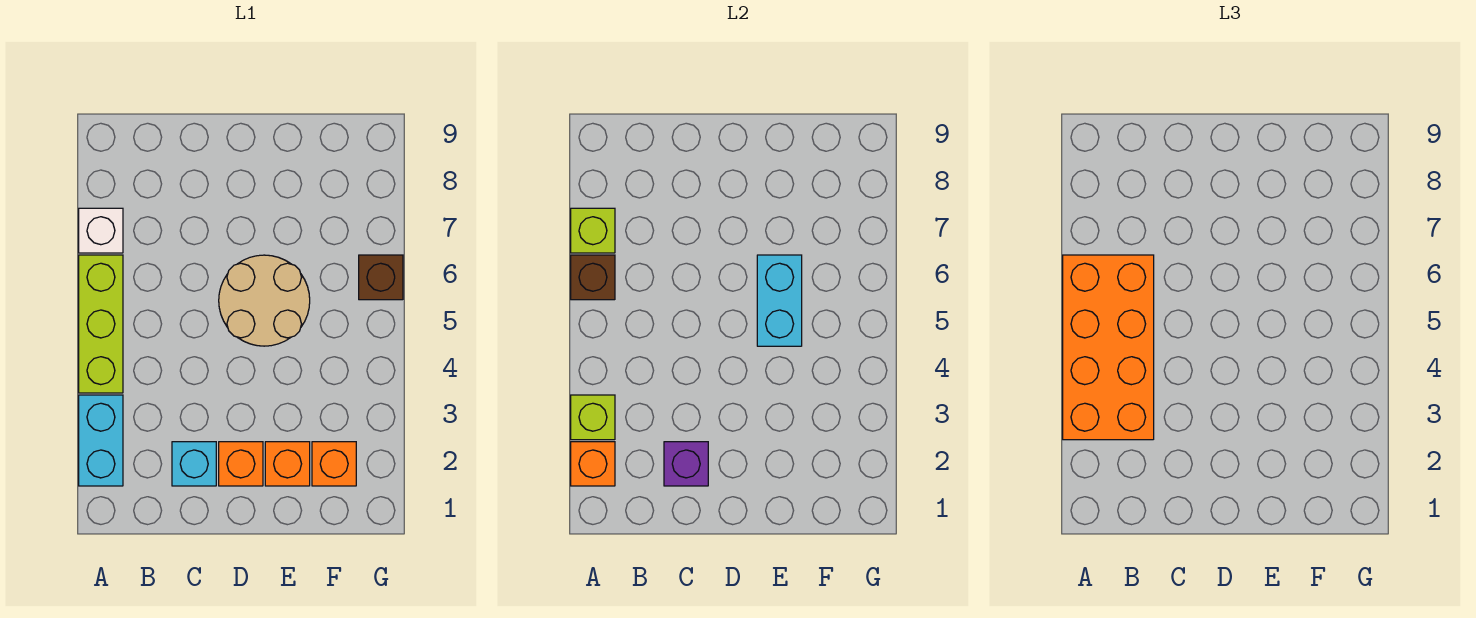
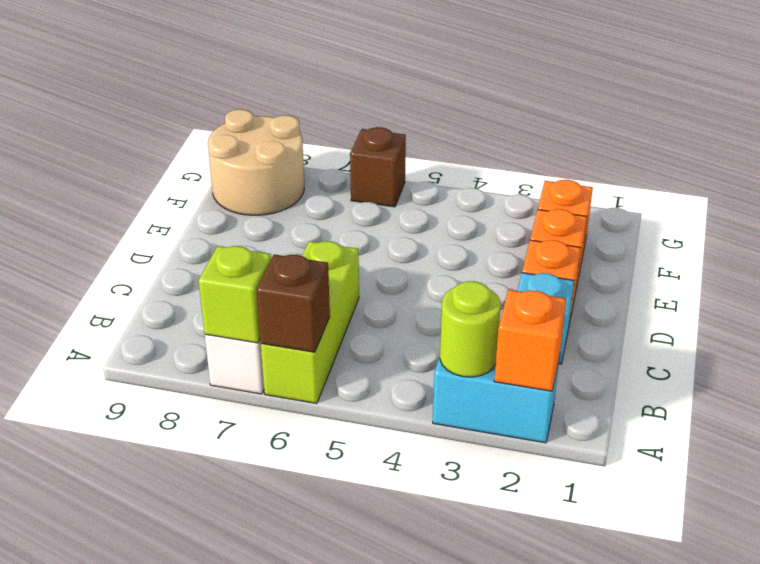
lime 1x1 brick [571,395,615,440] -> lime 1x1 round brick [440,281,501,377]
orange 2x4 brick [1063,255,1154,440] -> none
lime 1x3 brick [79,255,123,393] -> lime 1x3 brick turned to [261,241,359,404]
purple 1x1 brick [664,442,708,486] -> none
tan 2x2 round brick [219,255,310,346] -> tan 2x2 round brick moved to [208,109,304,215]
cyan 1x2 brick [757,255,802,346] -> none

